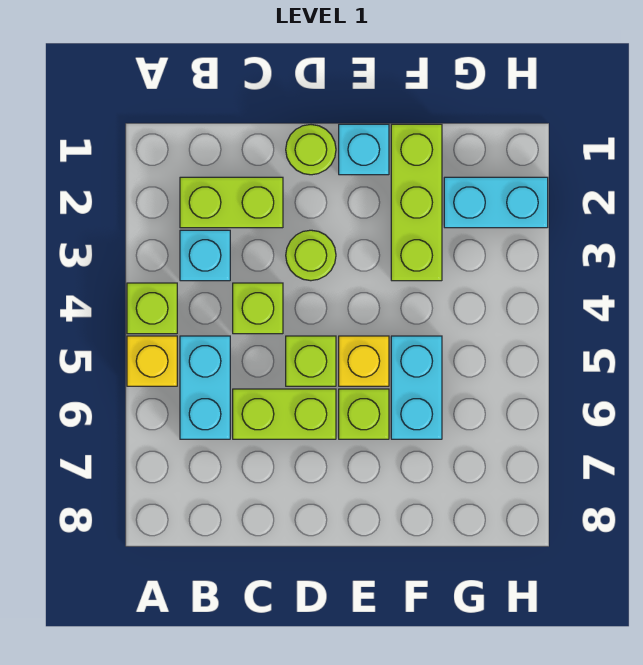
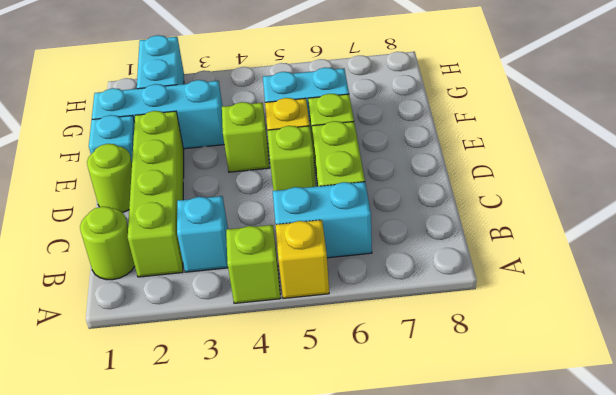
lime 1x2 brick [180,177,283,228] -> lime 1x4 brick [128,111,184,277]
lime 1x1 brick [233,283,283,334] -> lime 1x1 brick moved to [222,102,270,172]
lime 1x1 round brick [286,230,336,281] -> lime 1x1 round brick moved to [80,206,135,280]
lime 1x3 brick [391,124,442,281] -> cyan 1x3 brick [92,80,224,149]

